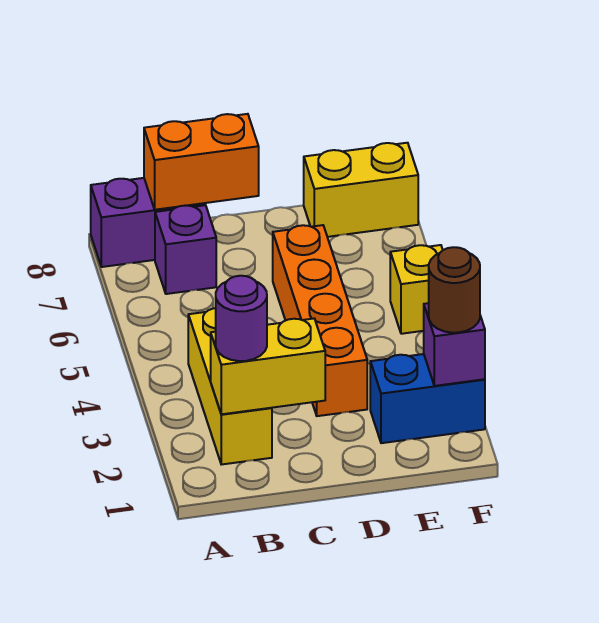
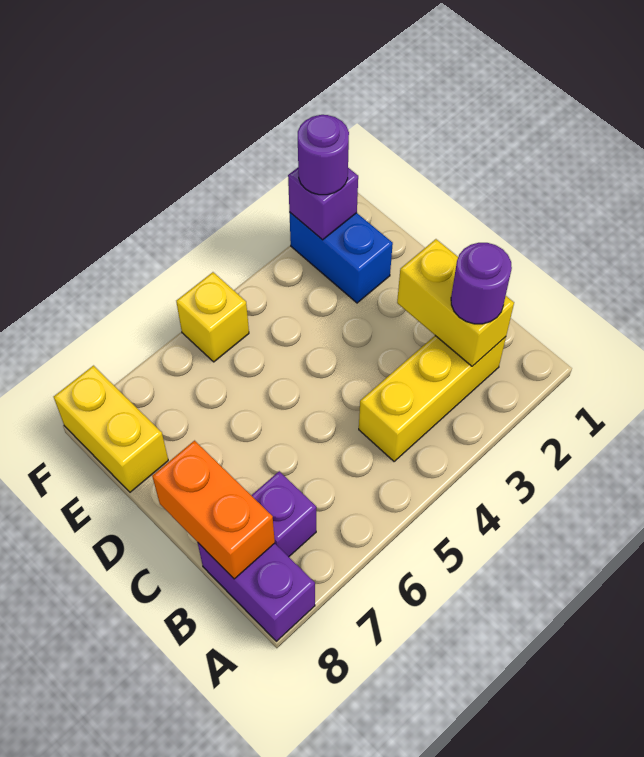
orange 1x4 brick [273,225,367,416] -> none
brown 1x1 round brick [429,247,480,333] -> purple 1x1 round brick [298,115,349,195]

